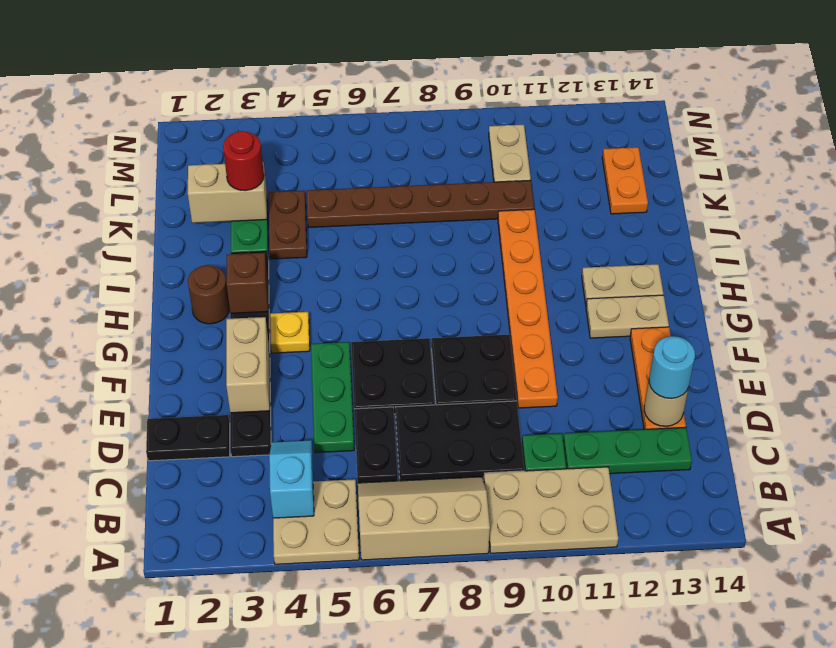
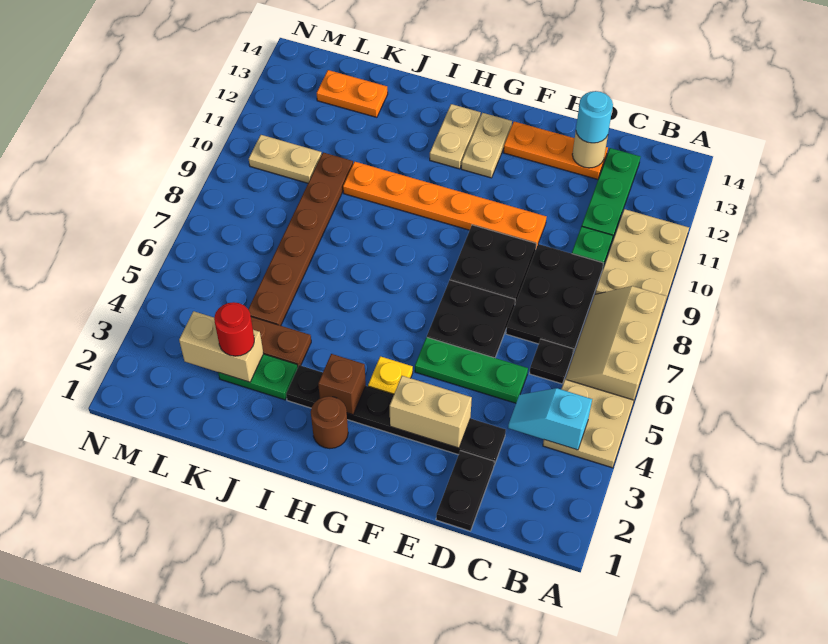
black 1x2 plate [354,407,398,483] -> black 1x1 plate [530,339,573,384]
tan 1x2 brick [188,162,267,223] -> tan 1x2 brick turned to [179,311,263,382]

